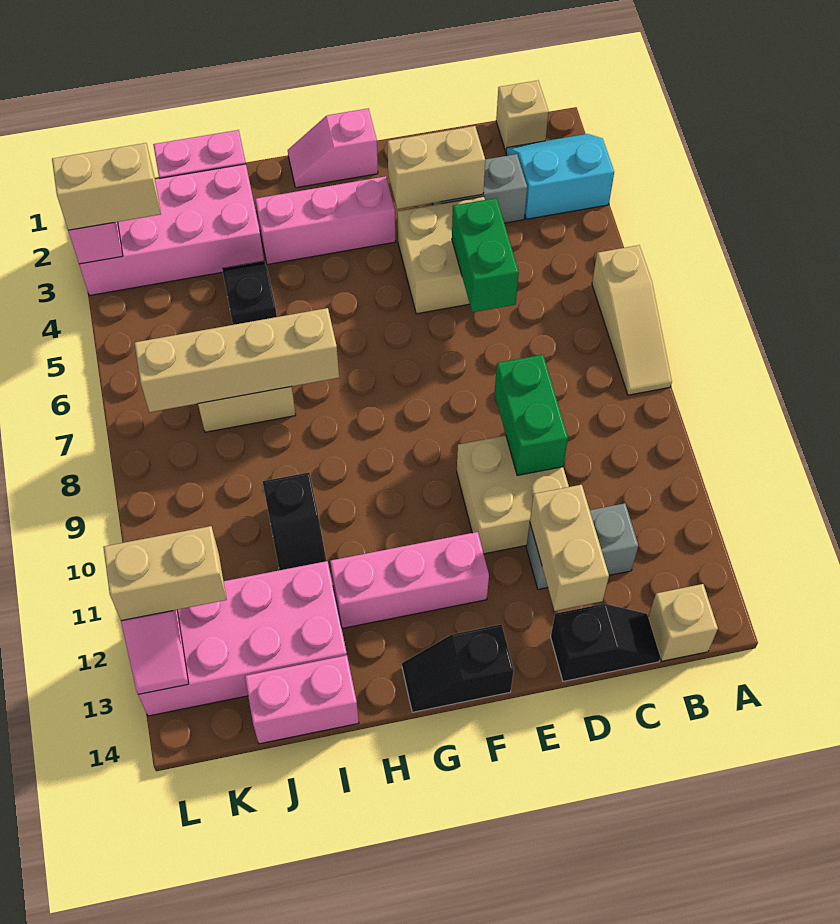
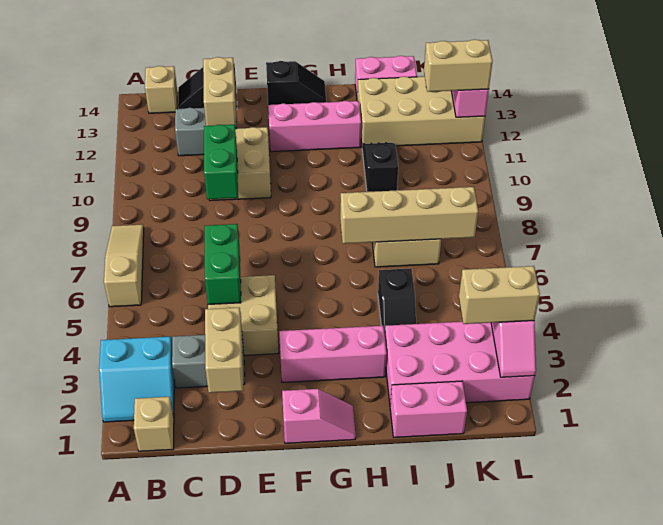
tan 1x2 brick [387,126,485,209] -> tan 1x2 brick turned to [205,308,244,393]
pink 2x4 brick [138,561,347,716] -> tan 2x4 brick [358,77,485,146]

